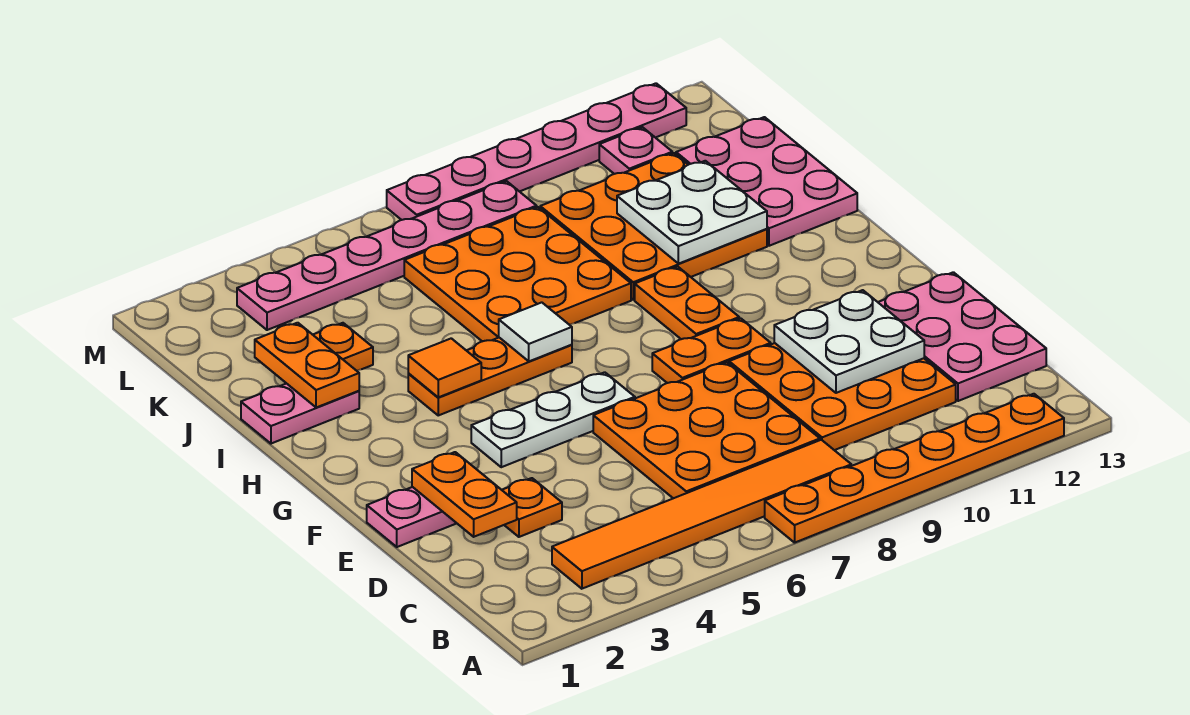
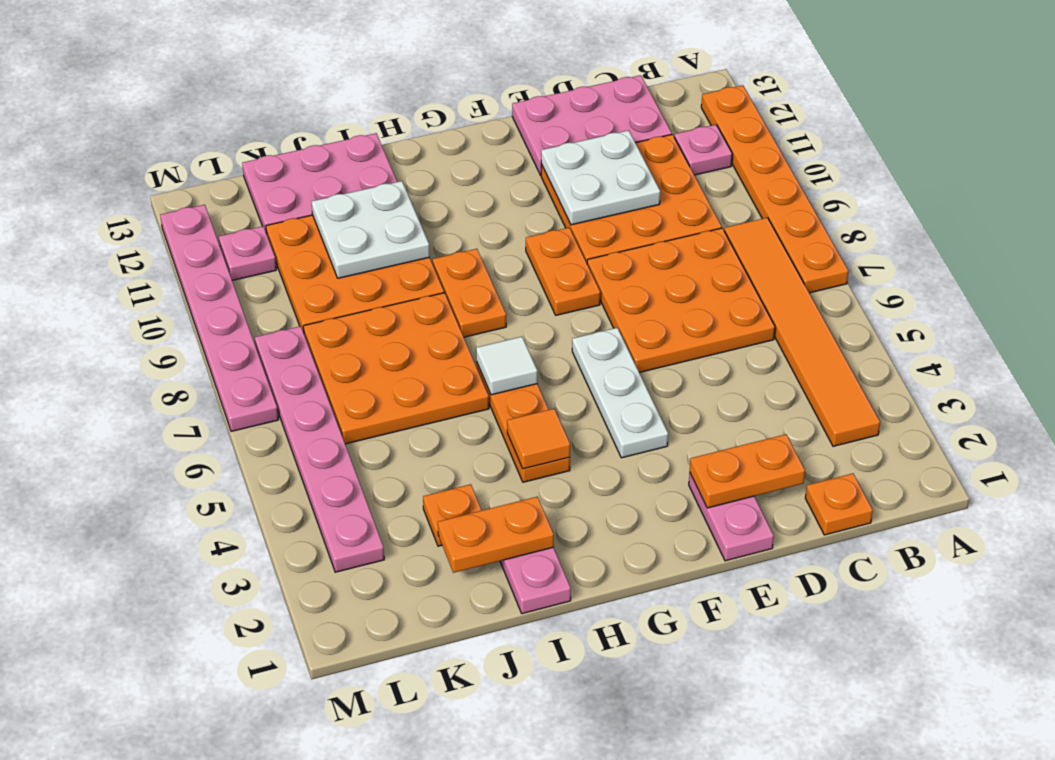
none -> pink 1x1 plate [674,125,732,175]
orange 1x1 plate [502,478,562,537] -> orange 1x1 plate moved to [805,473,873,535]
orange 1x2 plate [635,267,739,339] -> orange 1x2 plate turned to [433,249,506,337]

